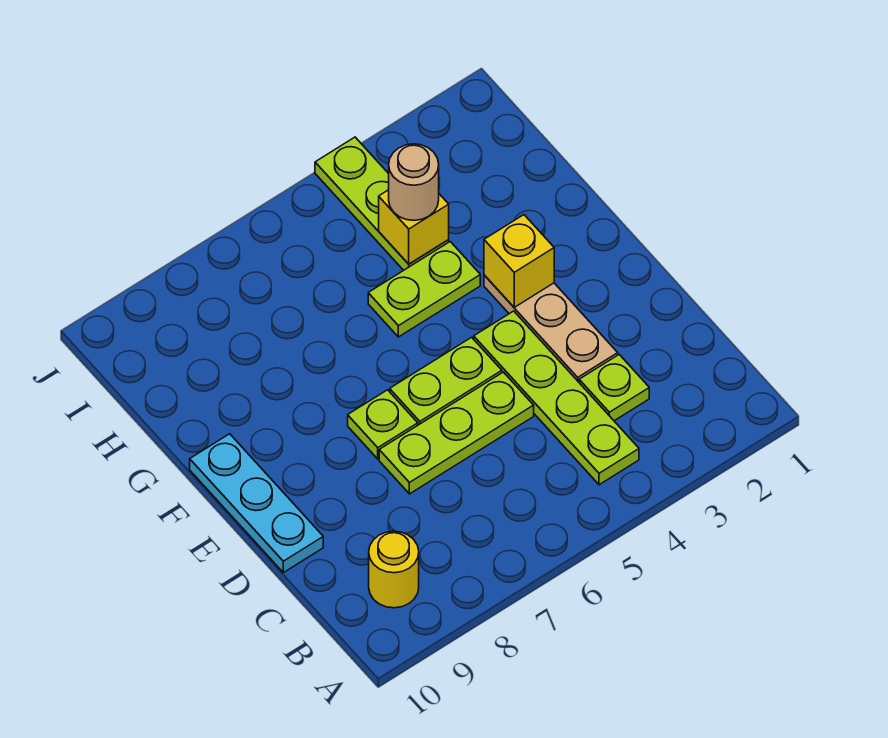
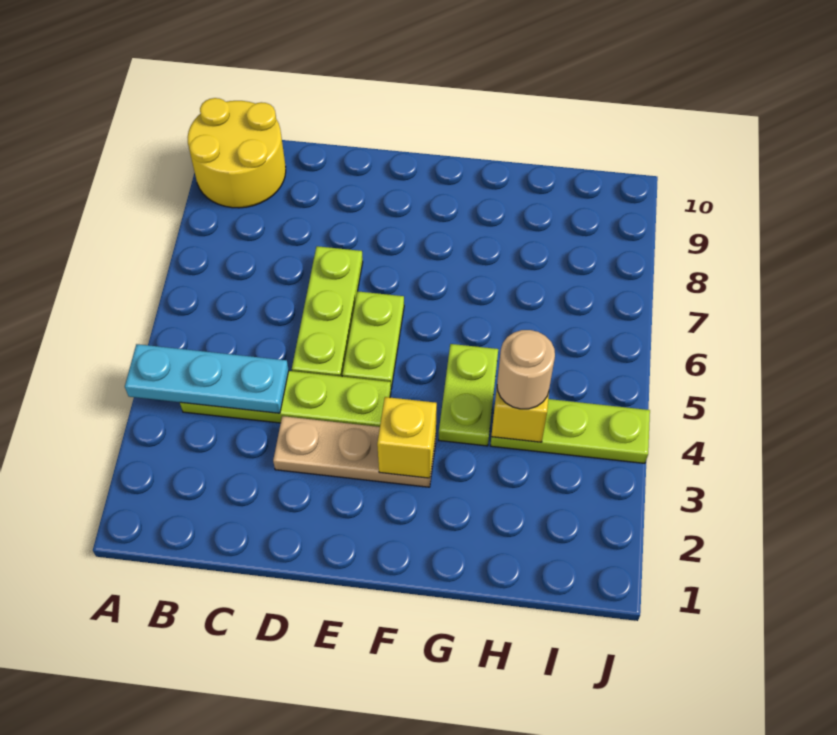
yellow 1x1 round brick [369,531,419,608] -> yellow 2x2 round brick [188,98,286,208]
lime 1x1 plate [579,355,649,421] -> none
cyan 1x3 plate [190,434,323,573] -> cyan 1x3 plate moved to [125,344,289,413]
lime 1x1 plate [348,390,418,459] -> none

